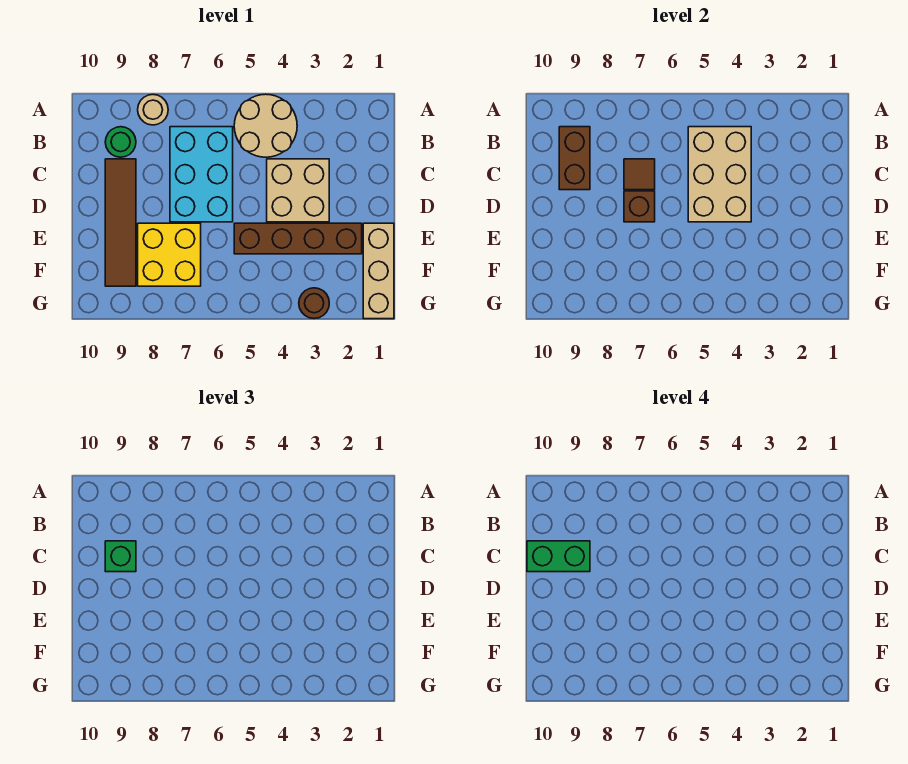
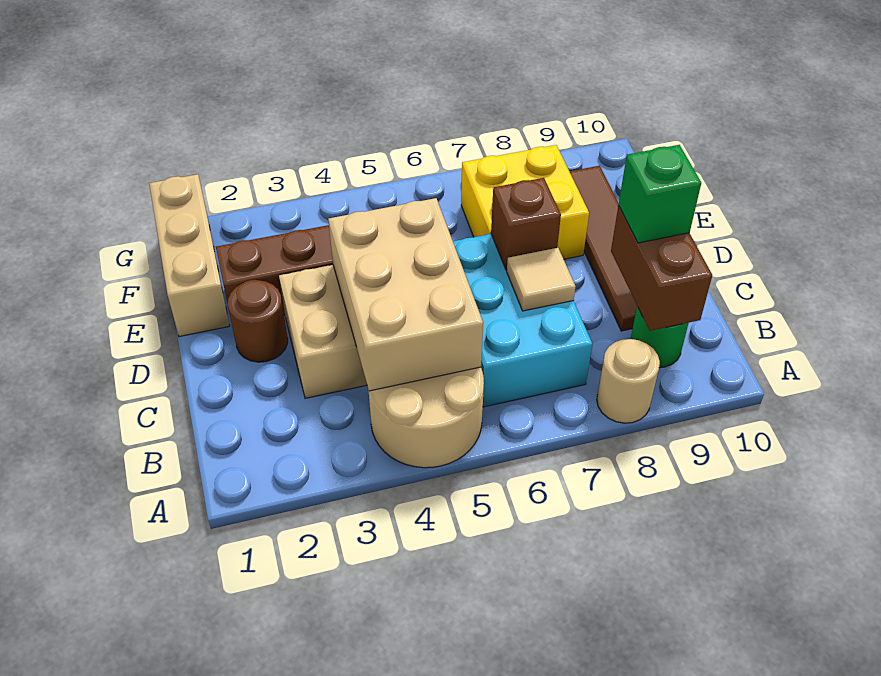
brown 1x1 tile [624,159,655,190] -> tan 1x1 tile [507,248,576,311]
green 1x2 brick [527,541,590,572] -> none
brown 1x1 round brick [299,288,329,319] -> brown 1x1 round brick moved to [228,280,288,362]

